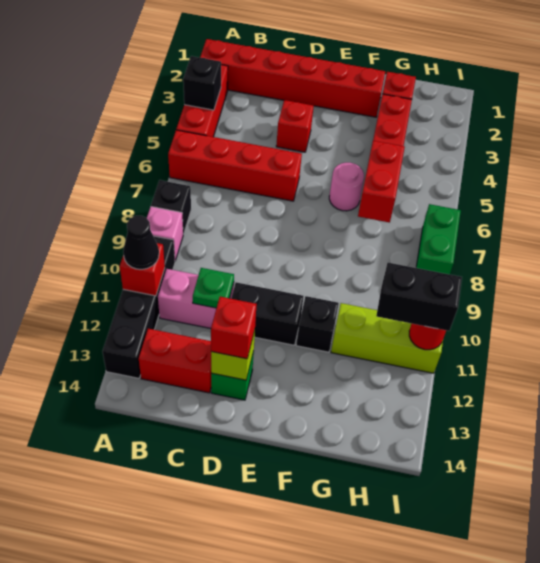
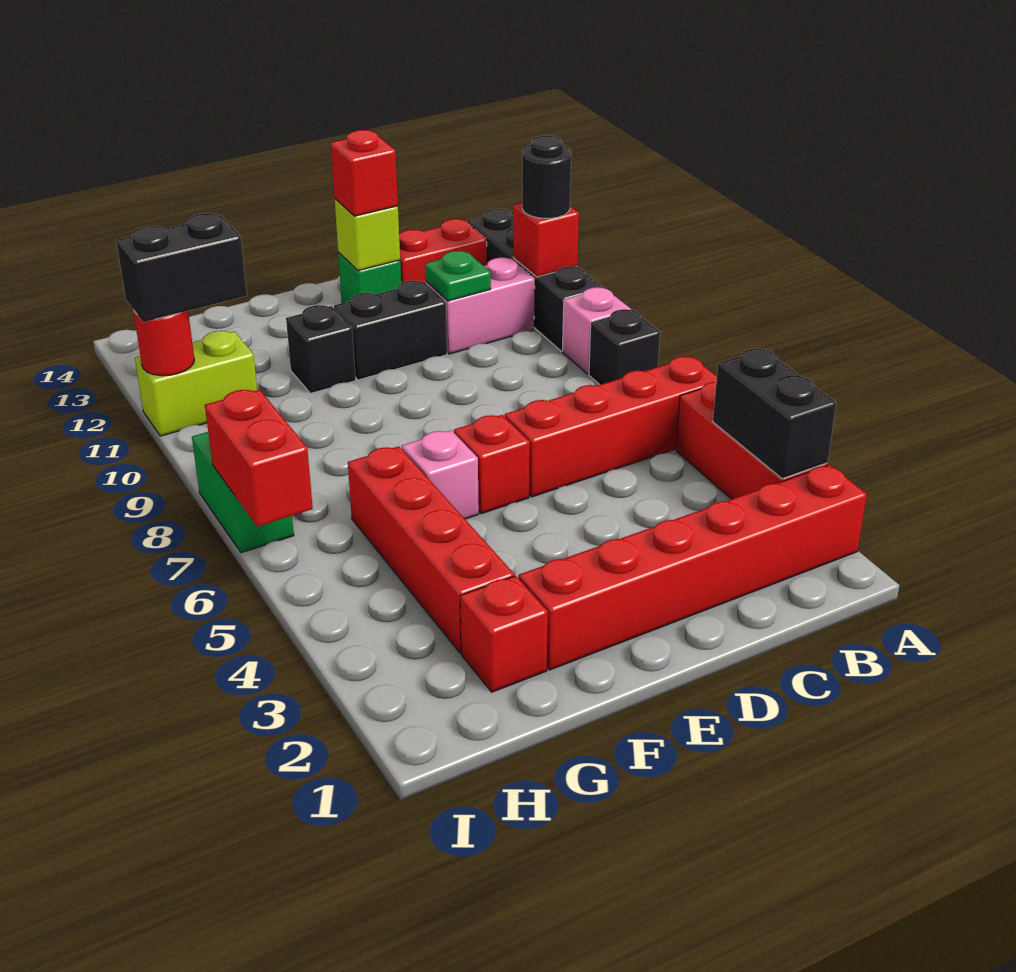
black 1x1 brick [183,56,221,110] -> black 1x2 brick [713,348,836,479]
black 1x1 cone [123,216,159,269] -> black 1x1 round brick [522,135,571,218]
red 1x1 brick [276,100,314,152] -> red 1x1 brick moved to [454,415,530,514]
pink 1x1 round brick [329,163,364,211] -> pink 1x1 brick [402,430,479,519]
red 1x2 brick [358,141,405,223] -> red 1x2 brick moved to [205,389,313,527]
lime 1x3 brick [331,303,443,373] -> lime 1x2 brick [135,331,257,436]

